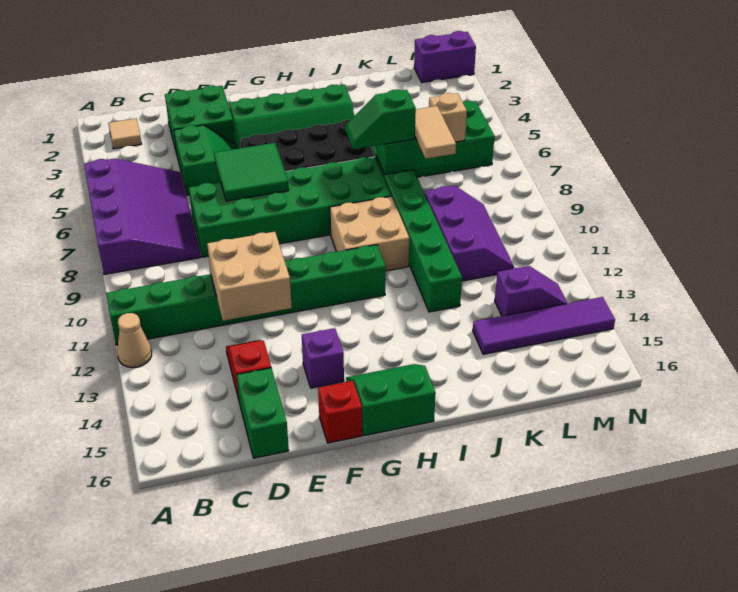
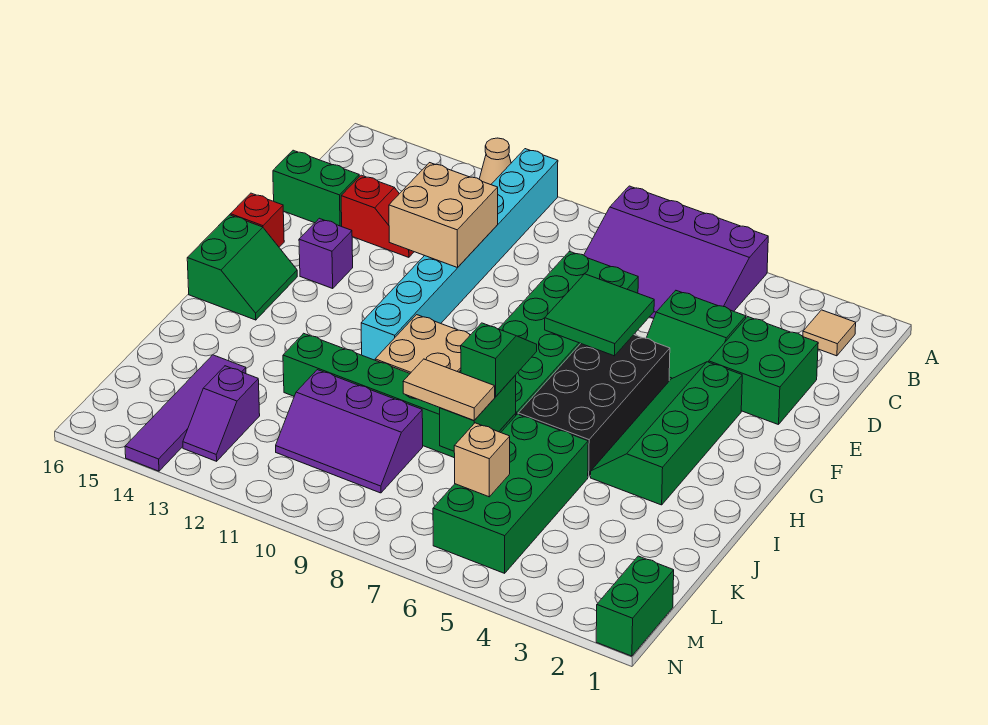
green 1x8 brick [106,245,386,345] -> cyan 1x8 brick [361,149,558,360]
purple 1x2 brick [414,31,476,82] -> green 1x2 brick [596,556,674,656]

